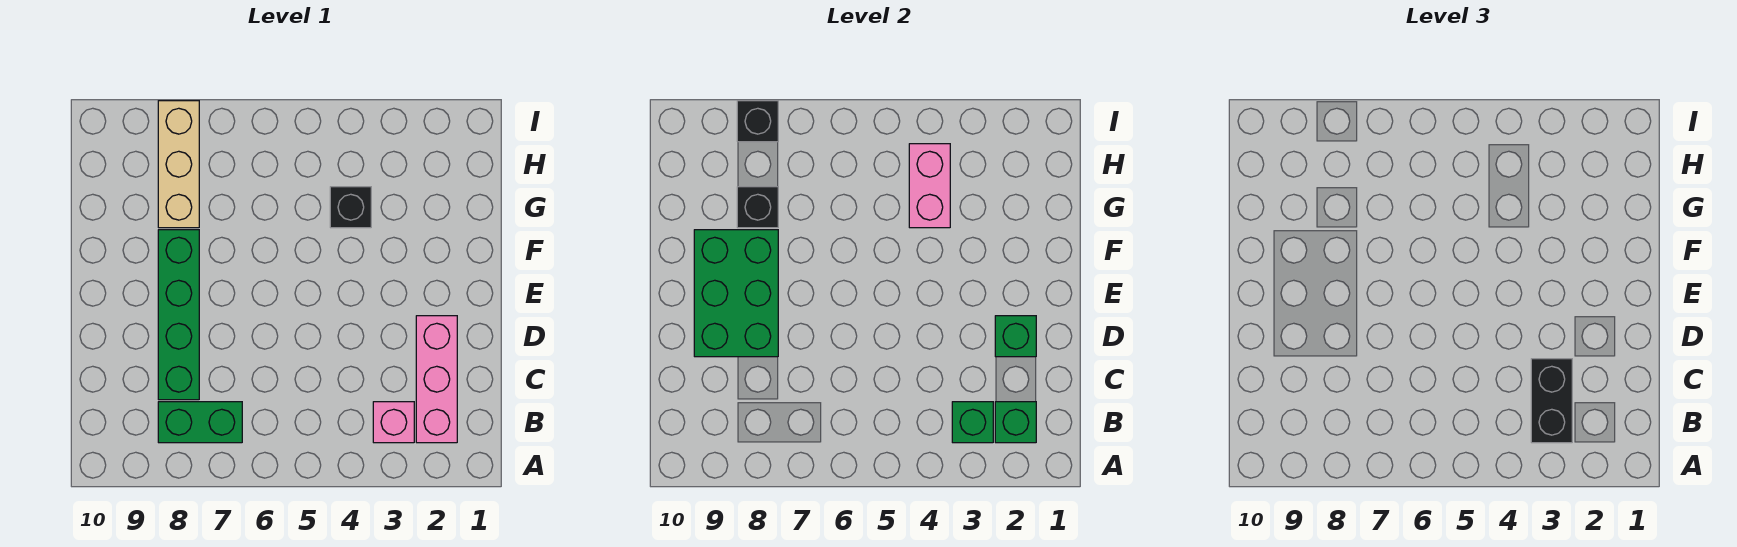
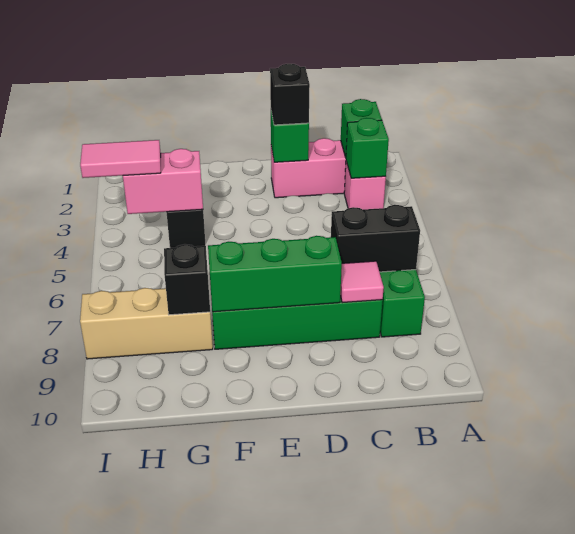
black 1x2 brick [1531,359,1572,443] -> black 1x2 brick moved to [331,205,420,272]
none -> pink 1x1 tile [340,261,384,303]
green 2x3 brick [694,230,778,357] -> green 1x3 brick [208,236,342,312]
none -> pink 1x2 tile [80,140,161,178]
black 1x1 brick [737,101,778,142] -> black 1x1 brick moved to [270,64,310,125]

